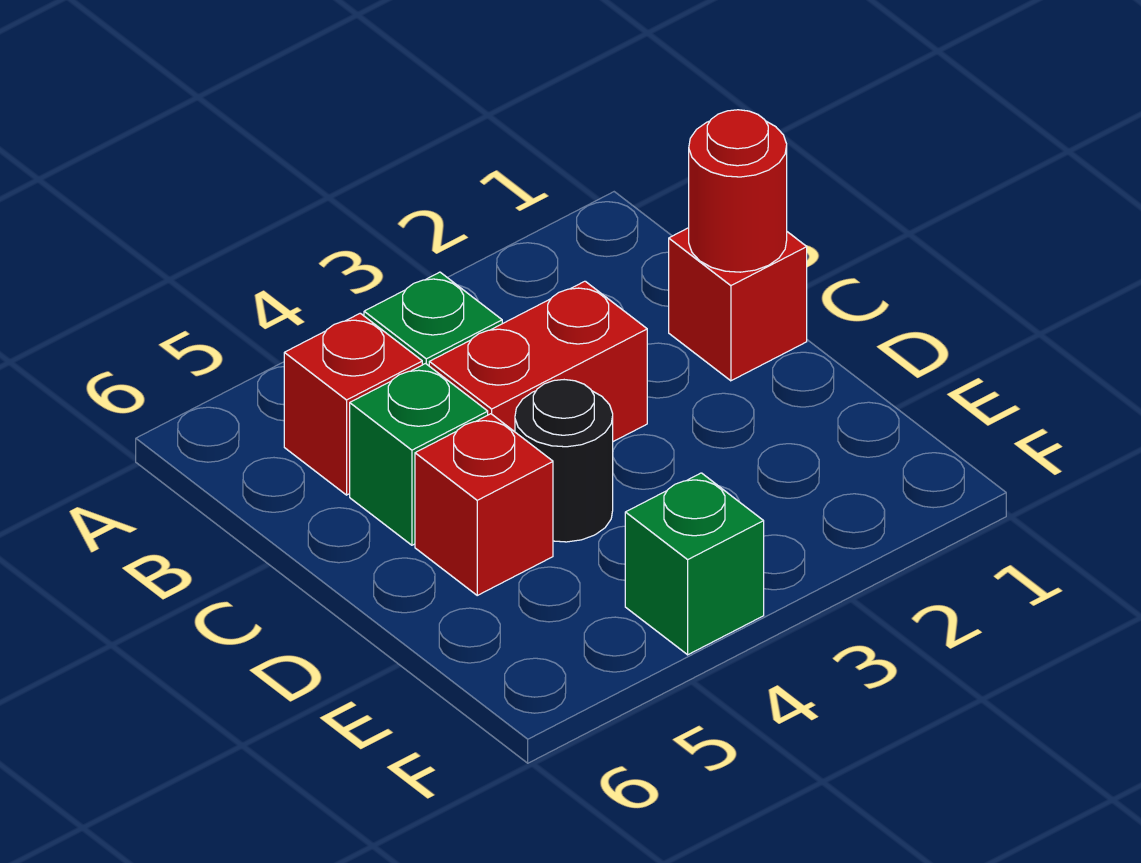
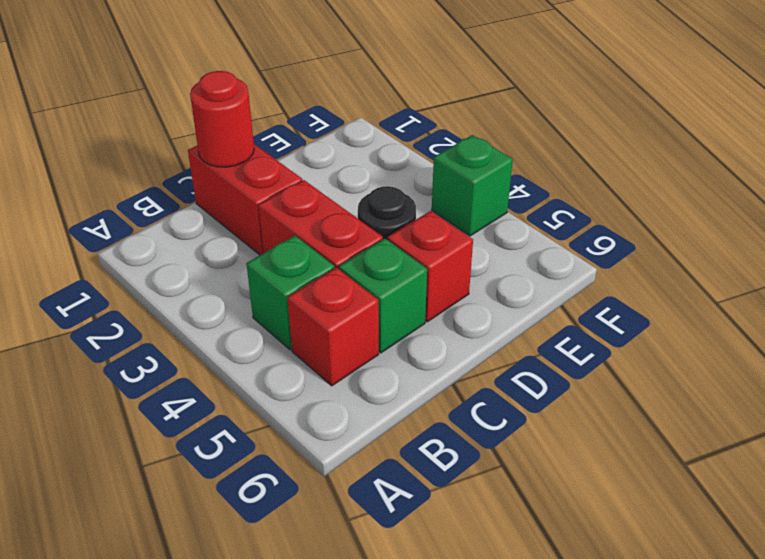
red 1x1 brick [669,228,807,381] -> red 1x2 brick [188,144,302,255]

